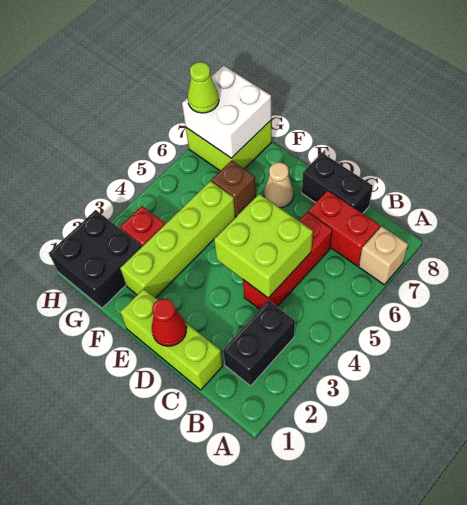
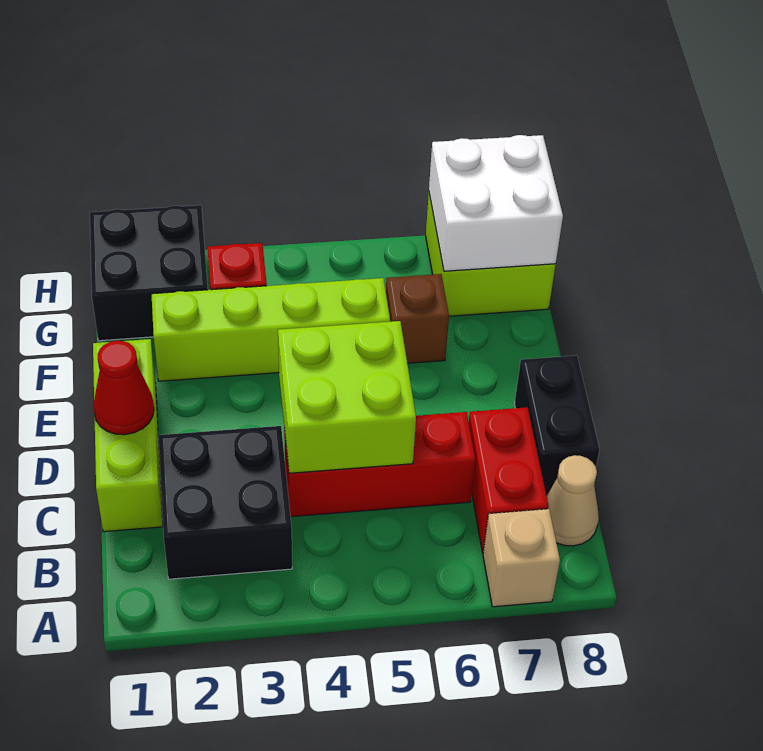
black 1x2 brick [223,301,295,386] -> black 2x2 brick [159,426,292,579]
tan 1x1 cone [264,162,294,208] -> tan 1x1 cone moved to [547,455,599,546]
lime 1x1 cone [188,62,219,113] -> none

